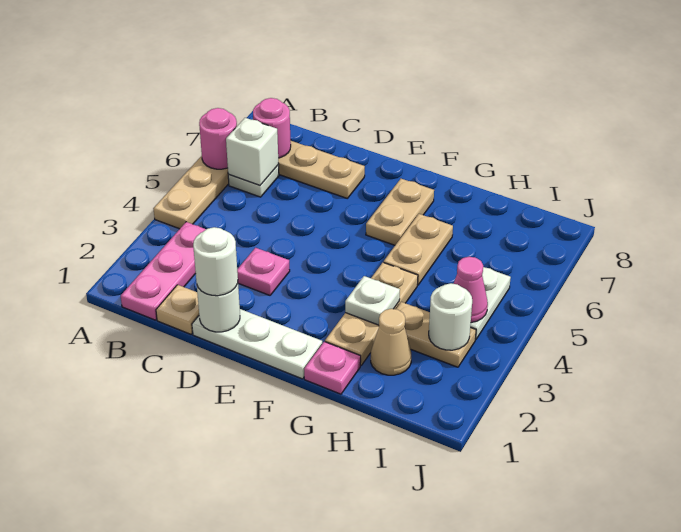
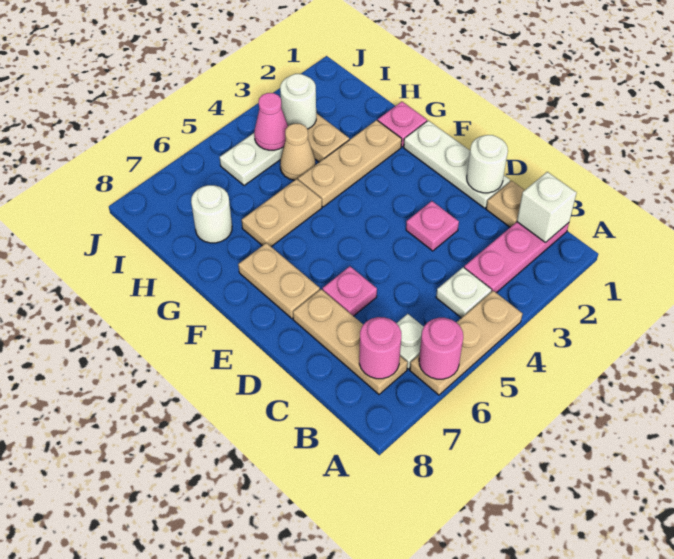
white 1x1 brick [226,118,279,185] -> white 1x1 brick moved to [517,172,577,242]
white 1x1 round brick [193,227,238,296] -> white 1x1 round brick moved to [191,185,232,243]
none -> pink 1x1 plate [323,266,377,316]
tan 1x2 plate [366,179,434,245] -> tan 1x2 plate turned to [238,243,320,319]
white 1x1 plate [345,276,400,325] -> white 1x1 plate moved to [436,267,492,318]
tan 1x1 cone [371,309,411,375] -> tan 1x1 cone moved to [280,124,315,180]

